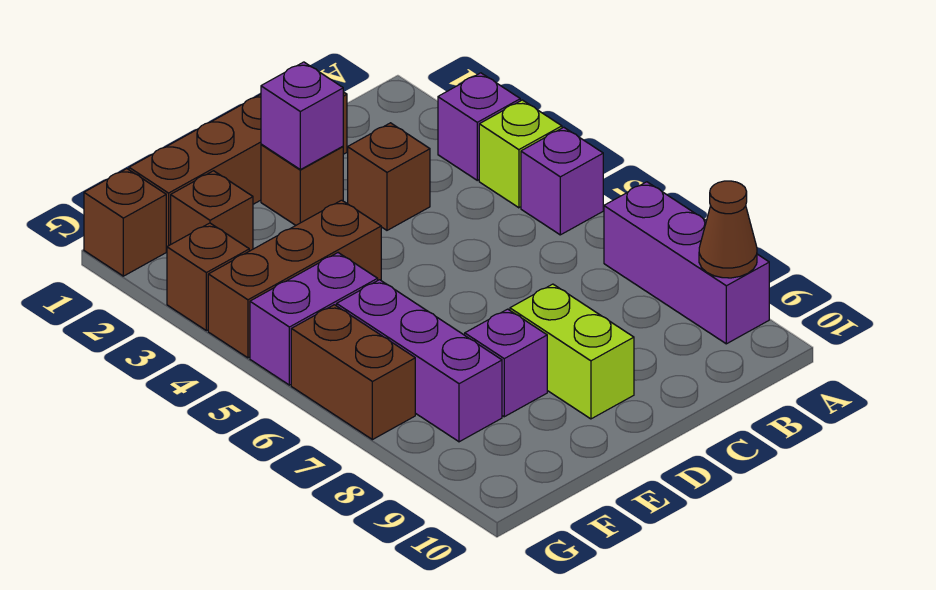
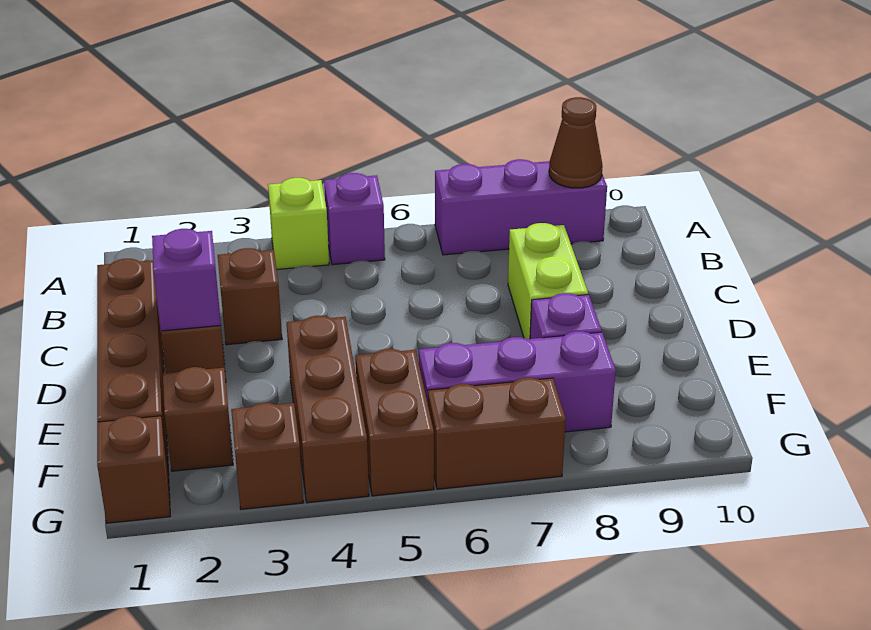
purple 1x1 brick [438,73,520,180] -> none
lime 1x2 brick [510,284,634,419] -> lime 1x2 brick turned to [508,223,588,339]
purple 1x2 brick [250,253,378,385] -> brown 1x2 brick [356,349,434,496]

